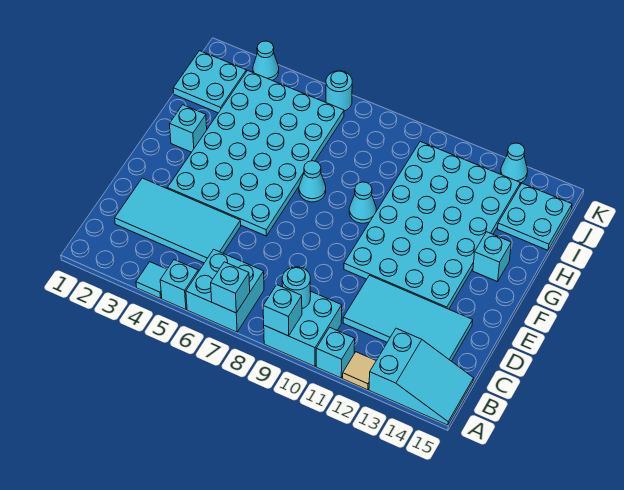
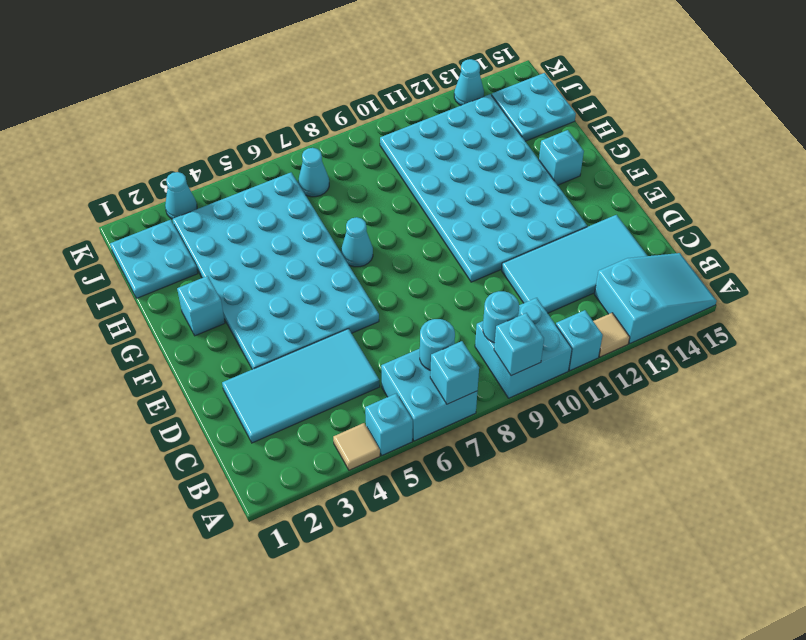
cyan 1x1 tile [136,262,167,298] -> tan 1x1 tile [333,423,380,470]
cyan 1x1 cone [349,182,376,223] -> cyan 1x1 cone moved to [298,148,329,197]
cyan 1x1 round brick [326,71,352,111] -> cyan 1x1 round brick moved to [420,319,455,370]

